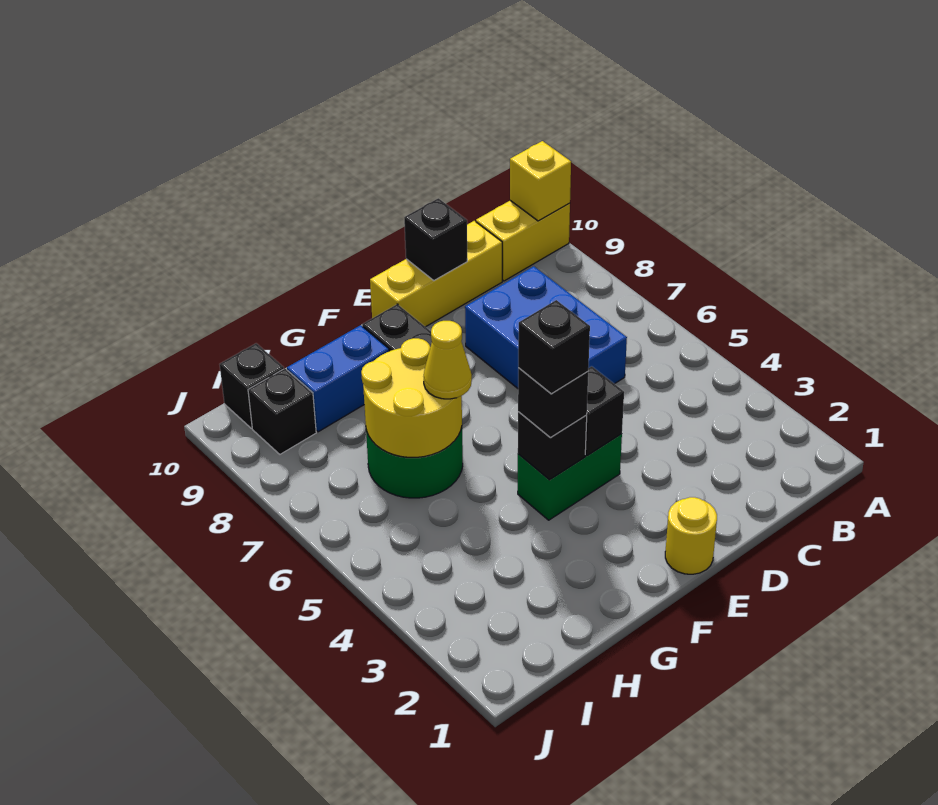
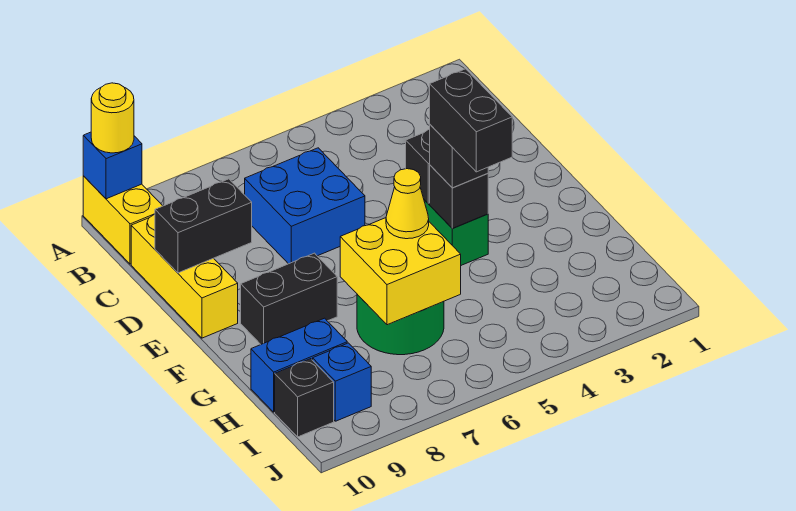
yellow 1x1 brick [510,141,571,221] -> blue 1x1 brick [83,132,142,199]
blue 2x3 brick [465,266,627,388] -> blue 2x2 brick [245,148,365,264]
black 1x1 brick [404,198,467,281] -> black 1x2 brick [155,179,252,273]
yellow 1x1 round brick [665,497,717,574] -> yellow 1x1 round brick moved to [91,83,134,153]
black 1x1 brick [518,300,590,394] -> black 1x2 brick [430,69,512,172]
yellow 2x2 round brick [361,338,462,457] -> yellow 2x2 brick [340,218,461,325]
blue 1x2 brick [287,325,389,432] -> blue 1x2 brick turned to [251,318,347,412]
black 1x1 brick [248,369,316,454] -> blue 1x1 brick [313,343,371,421]

